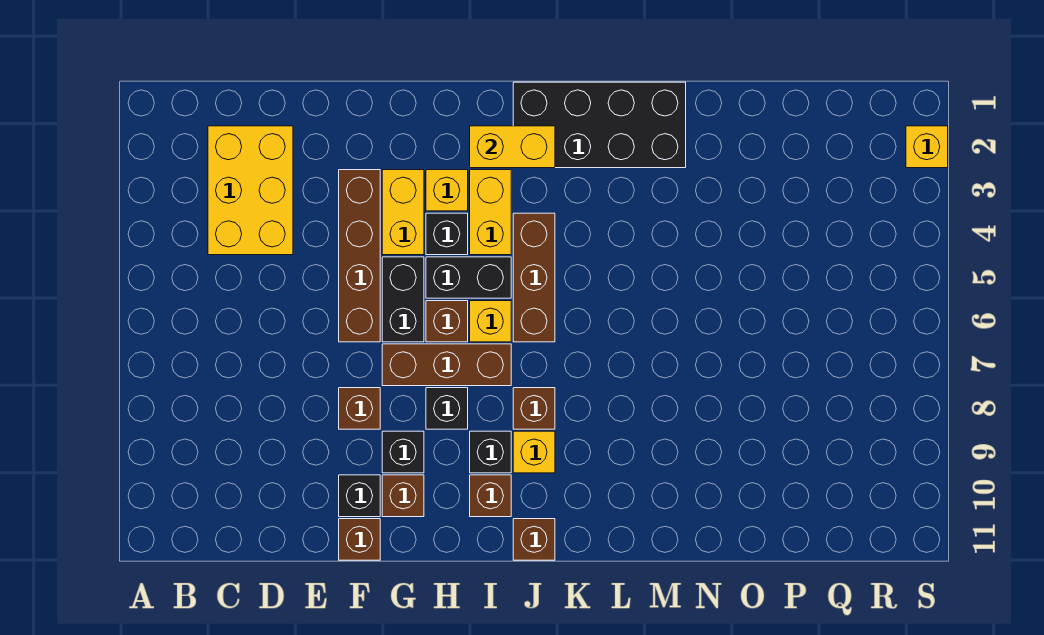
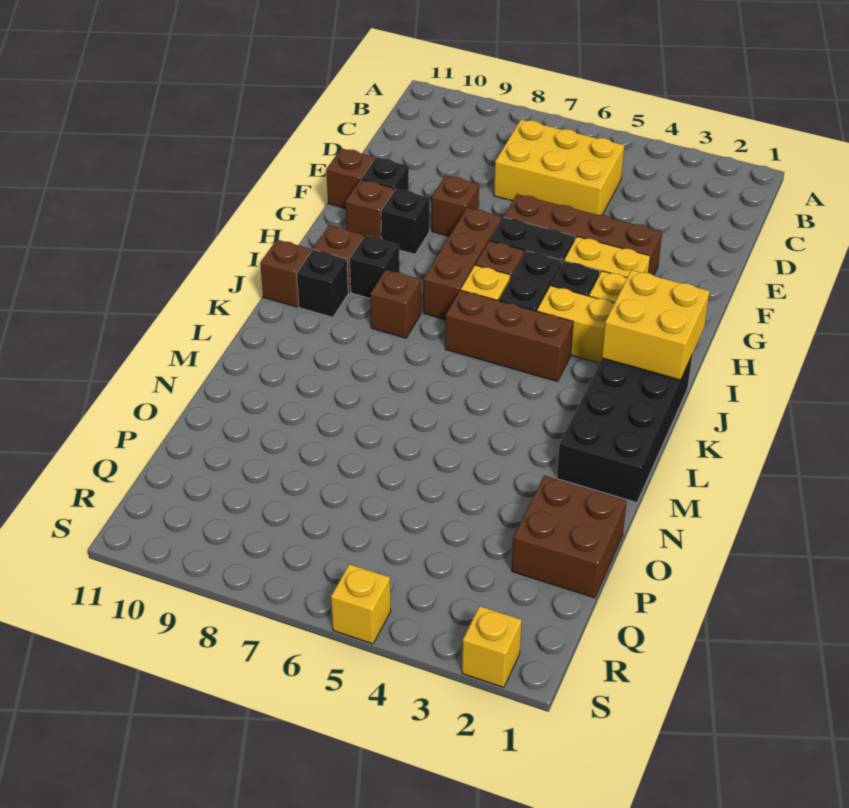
yellow 2x3 brick [208,126,293,255] -> yellow 2x3 brick moved to [494,120,624,215]
black 1x1 brick [426,388,468,429] -> black 1x1 brick moved to [297,249,348,317]
yellow 1x2 brick [470,126,555,168] -> yellow 2x2 brick [602,270,710,380]
yellow 1x1 brick [513,431,555,473] -> yellow 1x1 brick moved to [331,564,391,644]
none -> brown 2x2 brick [512,476,627,598]

